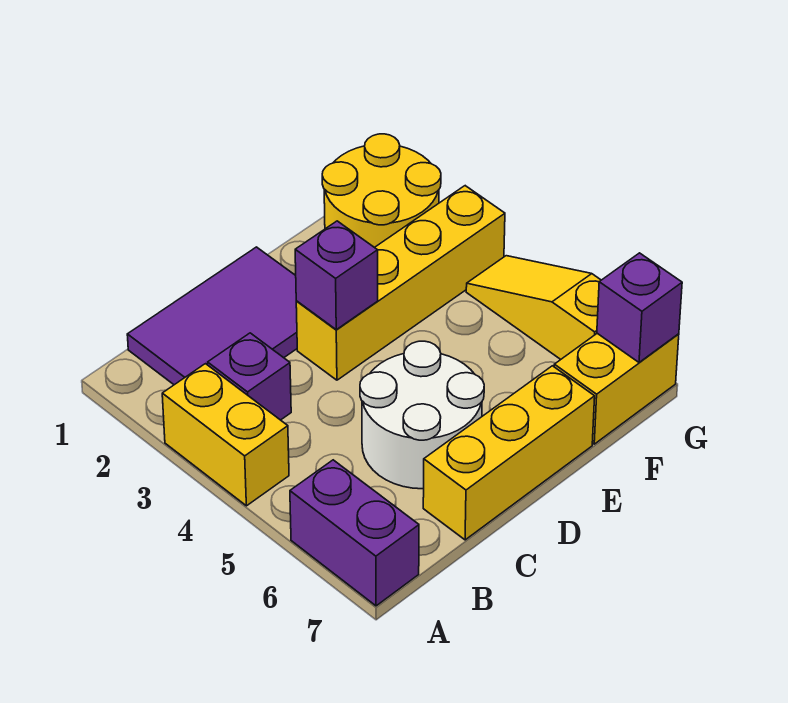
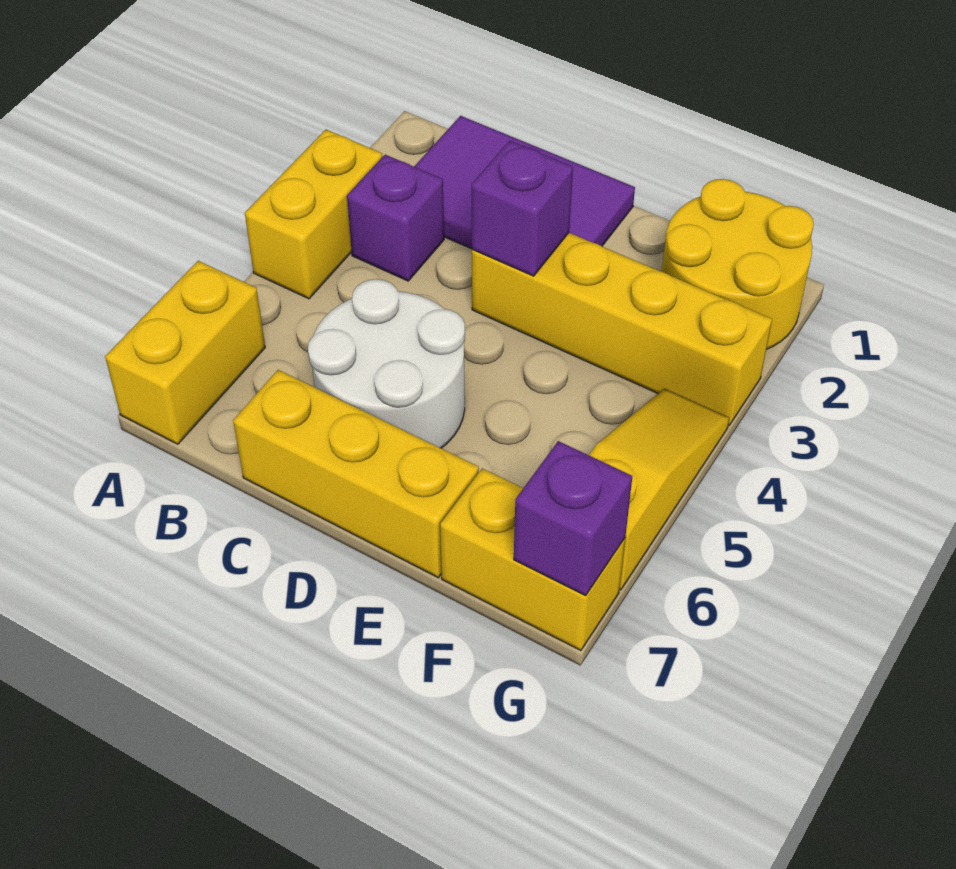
purple 1x2 brick [290,460,419,606] -> yellow 1x2 brick [105,261,265,444]

